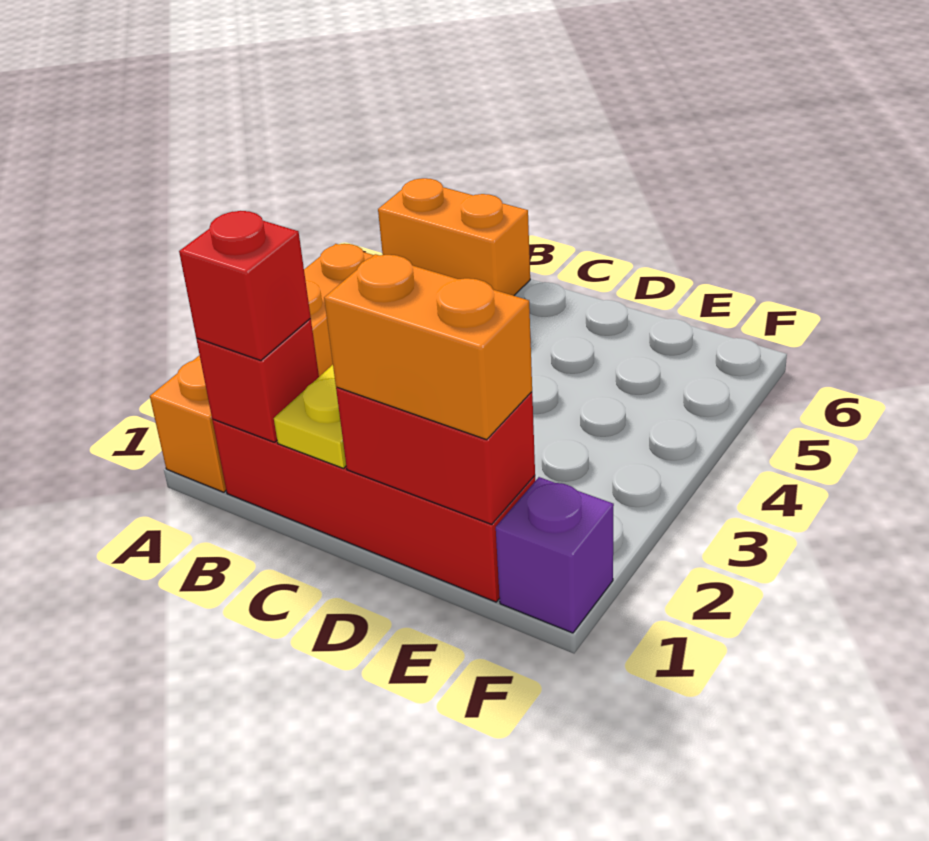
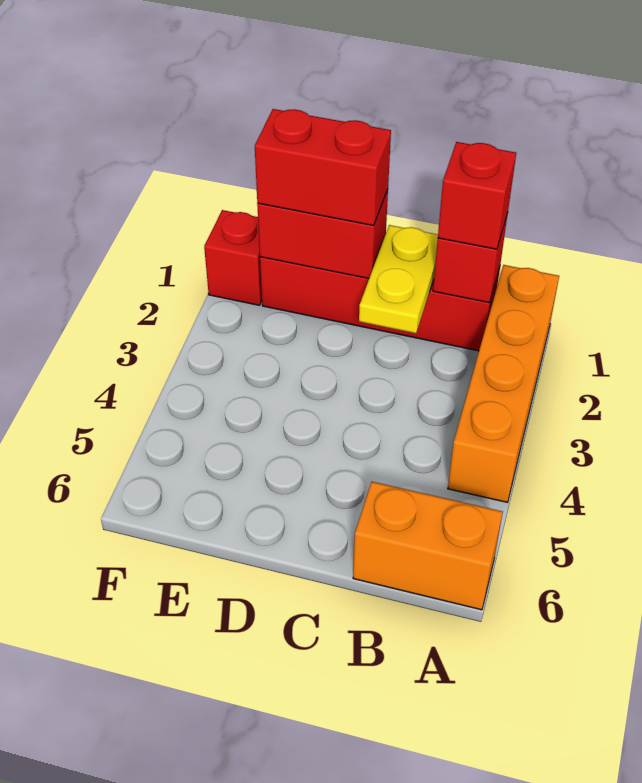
orange 1x2 brick [324,254,532,440] -> red 1x2 brick [255,109,391,226]
purple 1x1 brick [496,477,614,633] -> red 1x1 brick [204,210,262,305]

